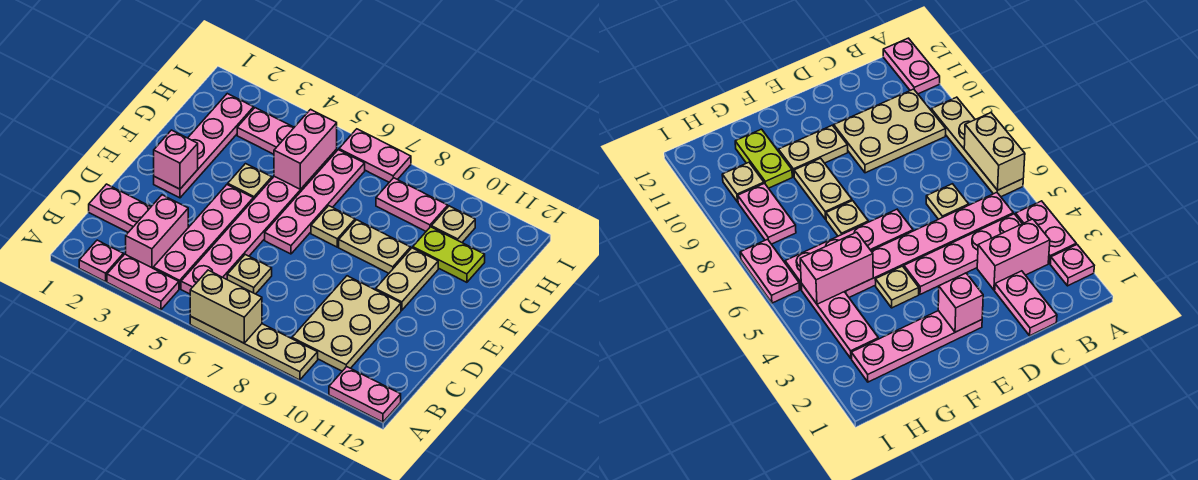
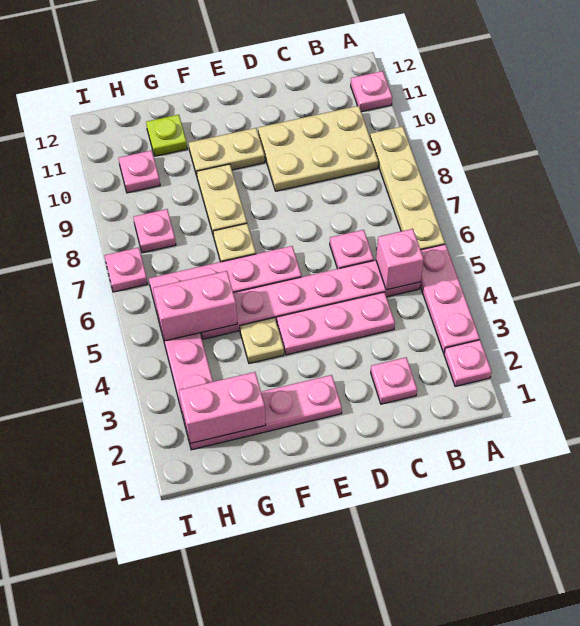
pink 1x2 plate [107,254,179,310] -> pink 1x3 plate [420,244,480,353]
tan 1x2 brick [190,270,262,343] -> none
pink 1x2 plate [329,367,401,422] -> pink 1x1 plate [351,71,392,112]
pink 1x2 brick [126,195,188,268] -> pink 1x2 brick moved to [179,372,266,444]
pink 1x4 plate [153,184,253,289] -> pink 1x3 plate [276,292,395,355]
pink 1x2 plate [89,184,151,232] -> pink 1x1 plate [371,357,417,404]
tan 1x1 plate [227,255,272,294] -> pink 1x1 plate [330,230,374,269]
pink 1x1 brick [154,130,198,189] -> pink 1x1 brick moved to [376,229,424,290]
lime 1x2 plate [413,227,485,282] -> lime 1x1 plate [146,115,187,156]
pink 1x2 plate [376,178,448,231] -> pink 1x1 plate [133,209,176,253]
tan 1x1 plate [431,206,475,242] -> pink 1x1 plate [119,150,160,193]
pink 1x2 plate [339,129,411,182] -> pink 1x1 plate [104,248,148,292]

